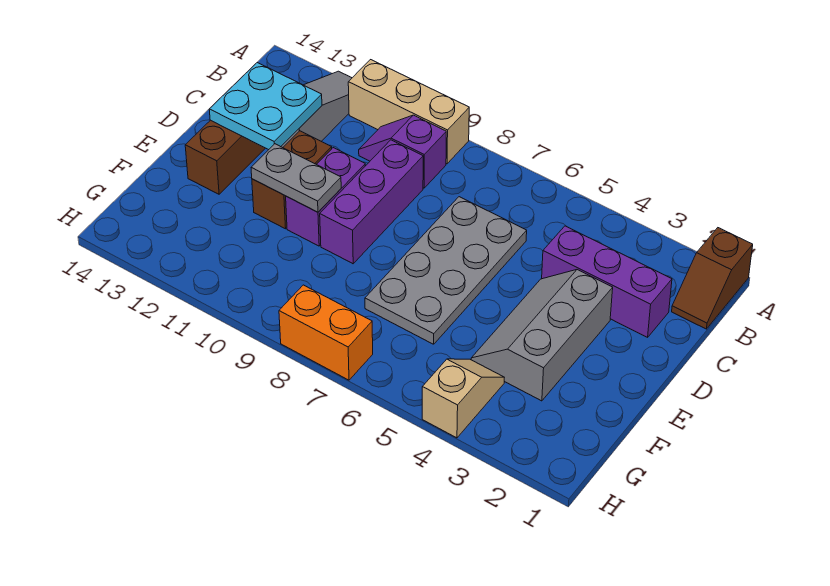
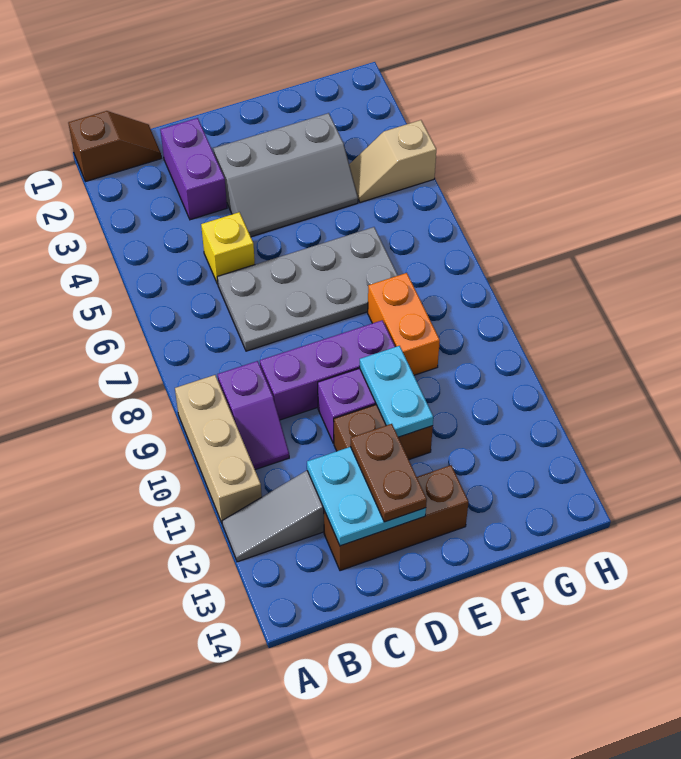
purple 1x3 brick [542,226,672,337] -> purple 1x2 brick [160,118,227,220]
none -> yellow 1x1 brick [201,212,255,284]
none -> brown 1x2 plate [350,424,427,522]
grey 1x2 plate [251,144,341,212] -> cyan 1x2 plate [360,346,433,437]
orange 1x2 brick [279,285,373,380] -> orange 1x2 brick moved to [368,273,440,375]

